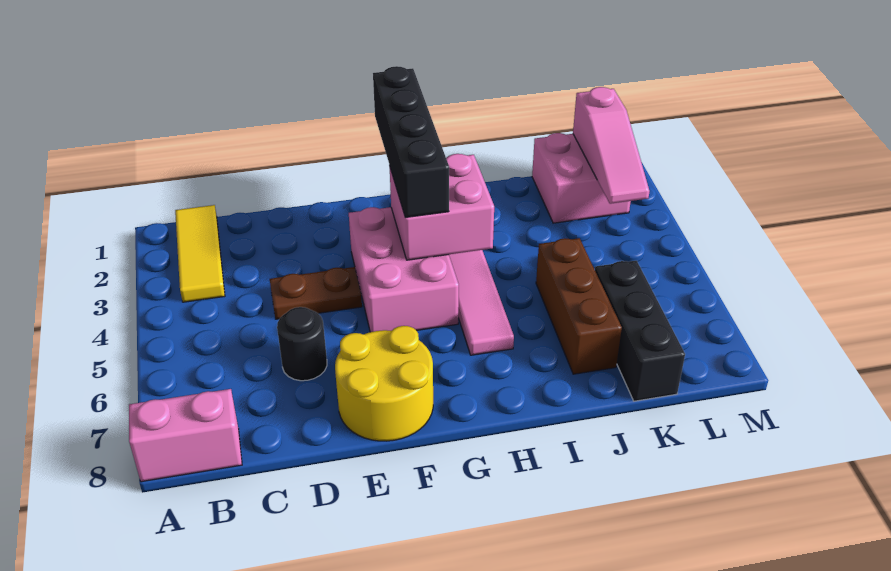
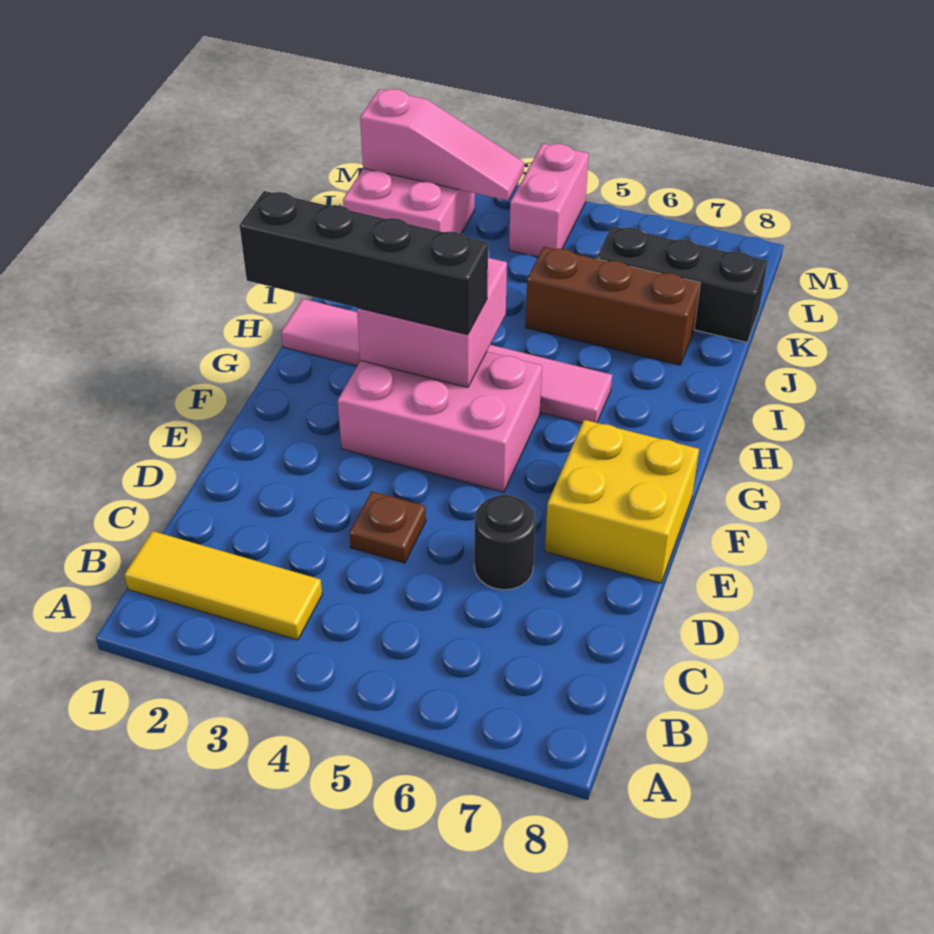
pink 1x2 brick [129,389,242,482] -> pink 1x2 brick moved to [509,143,589,257]
brown 1x2 plate [270,267,362,319] -> brown 1x1 plate [349,491,426,563]
yellow 2x2 round brick [335,326,433,441] -> yellow 2x2 brick [545,420,699,583]

